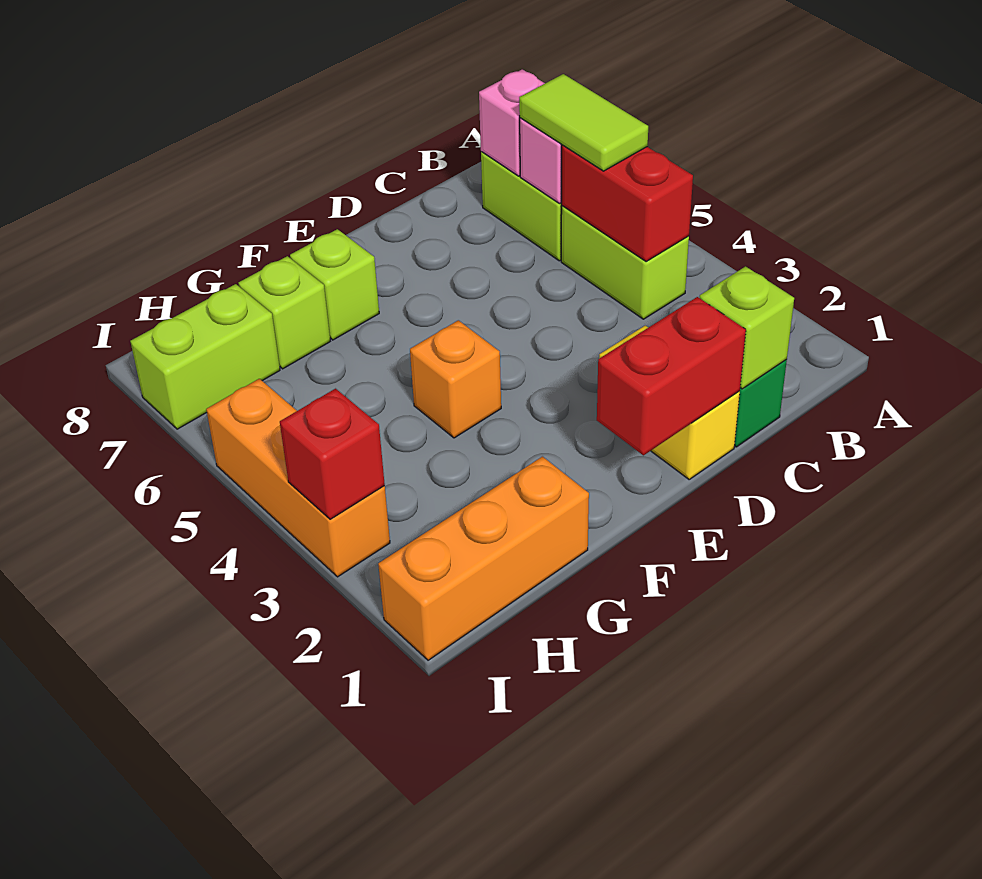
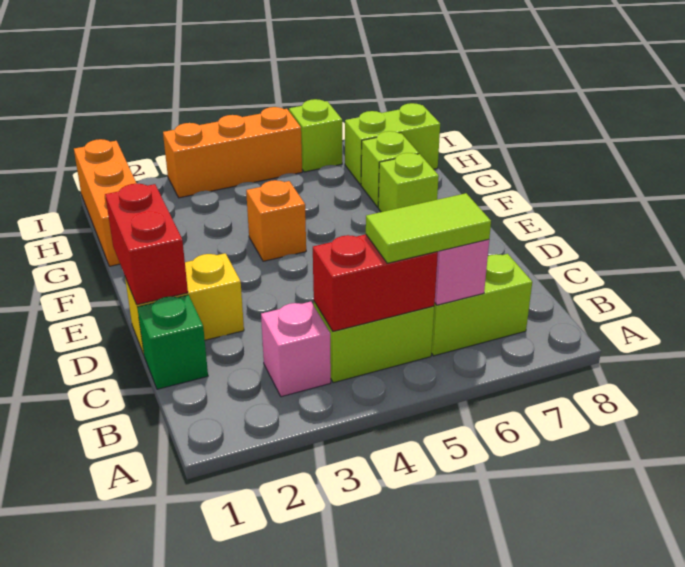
pink 1x1 brick [479,69,545,176] -> pink 1x1 brick moved to [261,302,331,397]
lime 1x1 brick [700,266,794,389] -> lime 1x1 brick moved to [289,99,342,172]
lime 1x2 brick [130,284,280,429] -> lime 1x2 brick turned to [345,103,440,185]
red 1x1 brick [280,389,385,519] -> none

